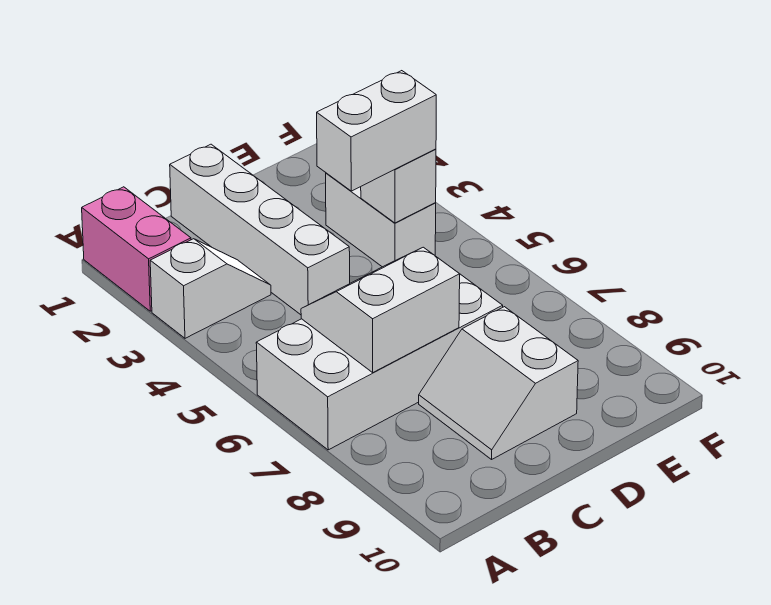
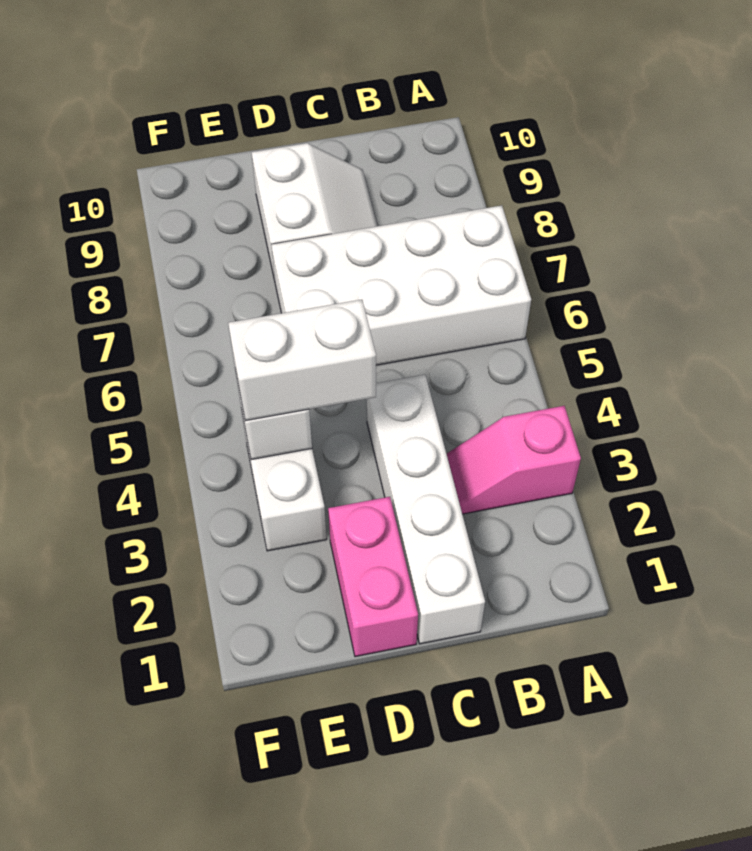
pink 1x2 brick [82,187,191,311] -> pink 1x2 brick moved to [328,497,418,657]
white 1x2 slope [150,239,271,338] -> pink 1x2 slope [447,406,581,514]
white 2x2 slope [301,247,460,372] -> none

